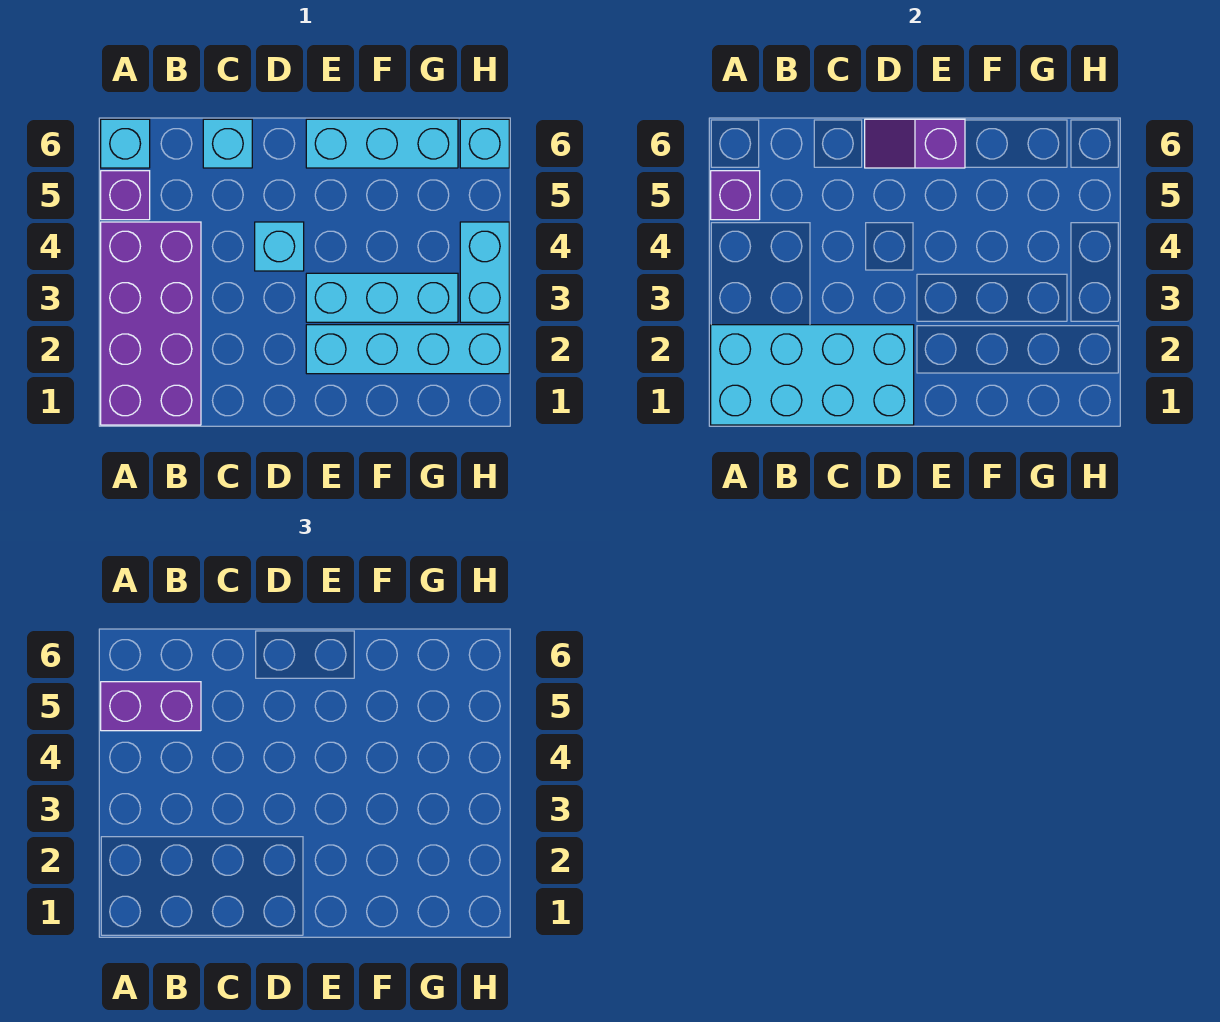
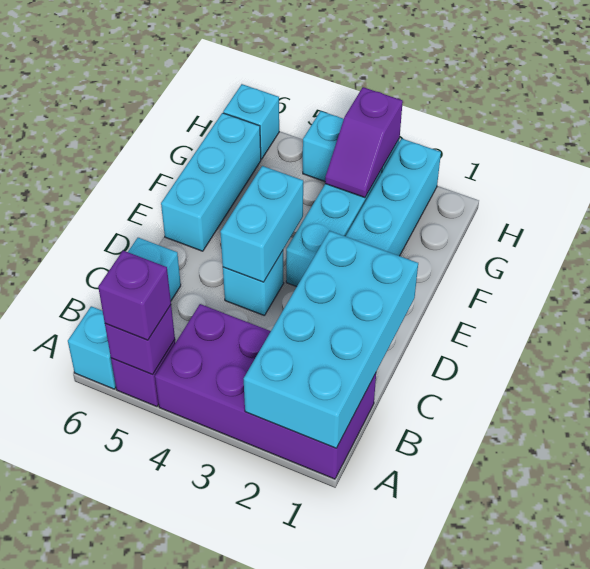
purple 1x2 brick [101,682,201,731] -> purple 1x1 brick [98,251,171,340]
none -> cyan 1x2 brick [220,166,303,282]
purple 1x2 slope [865,119,965,168] -> purple 1x2 slope moved to [325,87,403,198]

